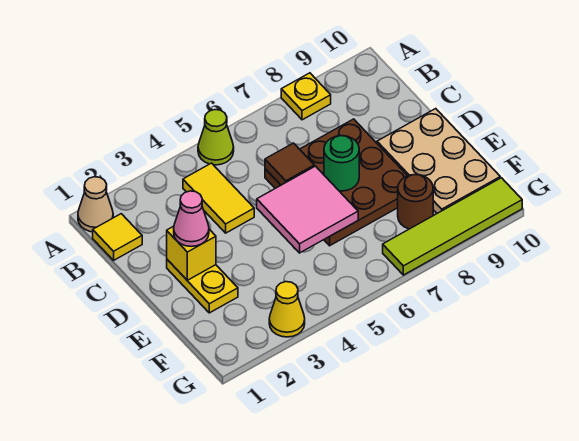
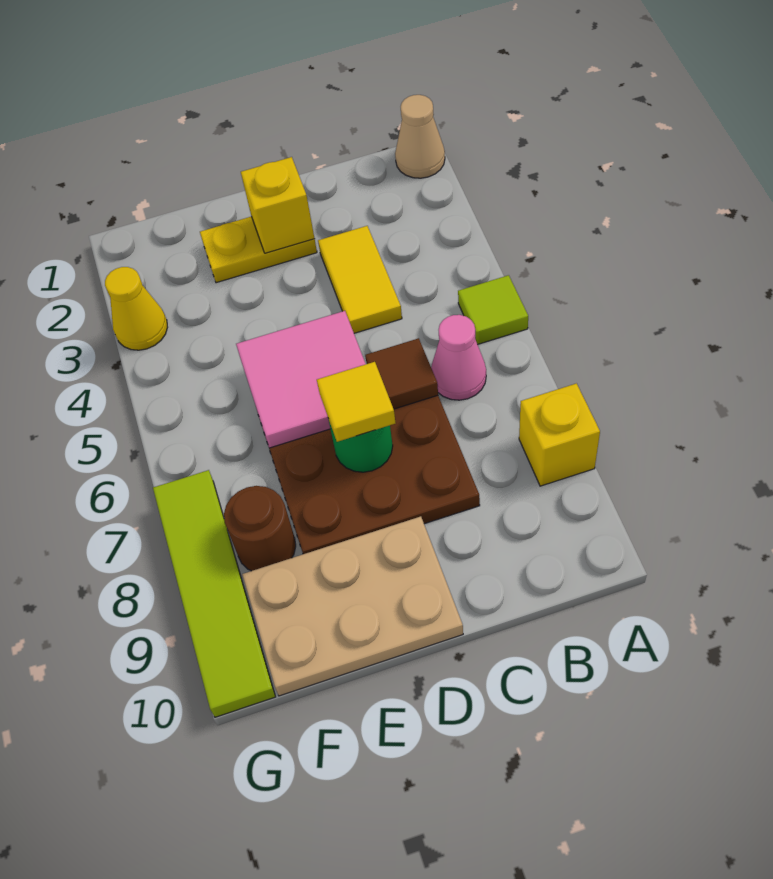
lime 1x1 cone [198,110,234,165] -> lime 1x1 tile [458,275,528,344]
yellow 1x1 plate [281,73,331,120] -> yellow 1x1 brick [519,383,600,486]
yellow 1x1 tile [93,214,142,260] -> yellow 1x1 tile moved to [317,362,395,442]
yellow 1x2 tile [183,163,254,233] -> yellow 1x2 tile turned to [318,226,402,333]
pink 1x1 cone [174,191,209,246] -> pink 1x1 cone moved to [431,315,486,400]

